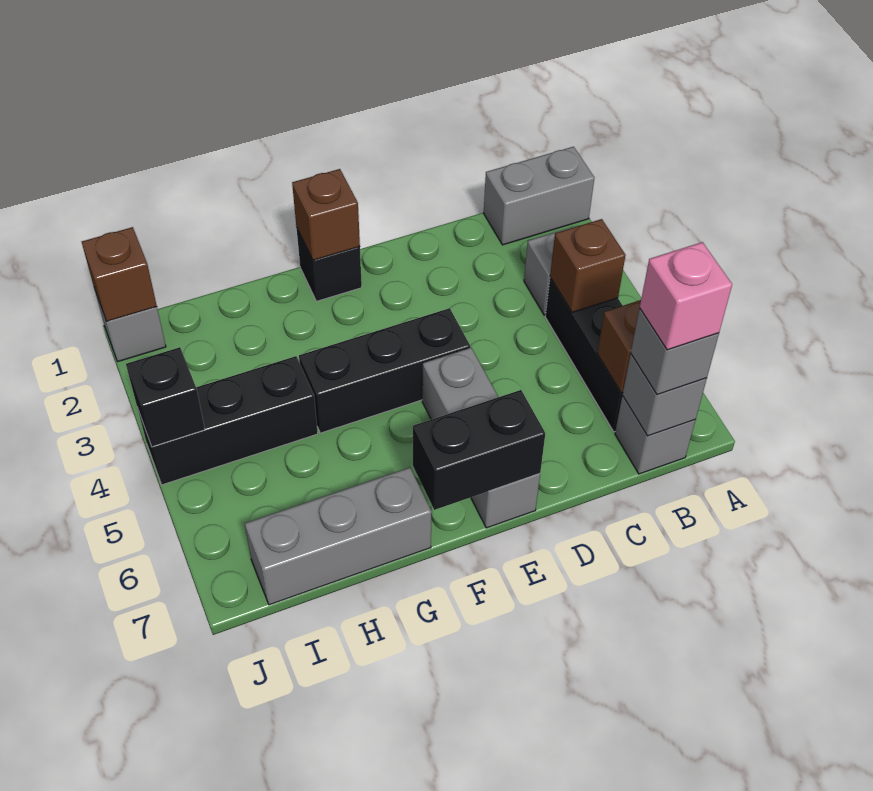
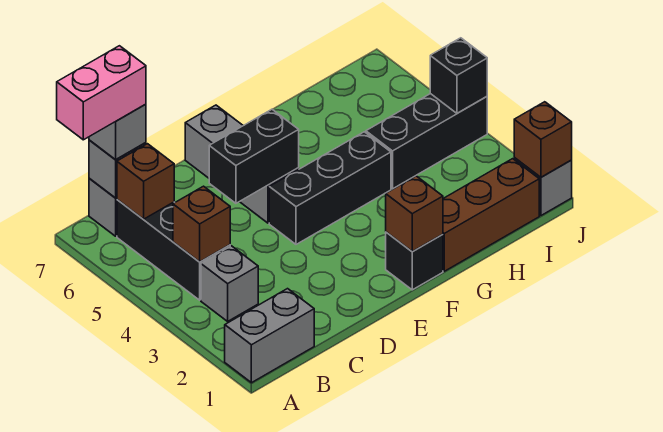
pink 1x1 brick [640,242,732,350] -> pink 1x2 brick [57,46,146,140]
black 1x2 brick [413,390,545,510] -> black 1x2 brick moved to [209,109,299,203]
none -> brown 1x3 brick [443,159,539,271]
grey 1x3 brick [245,467,432,605] -> none

